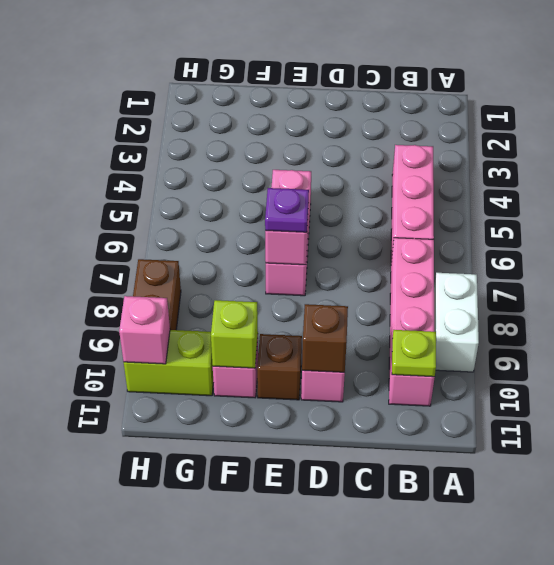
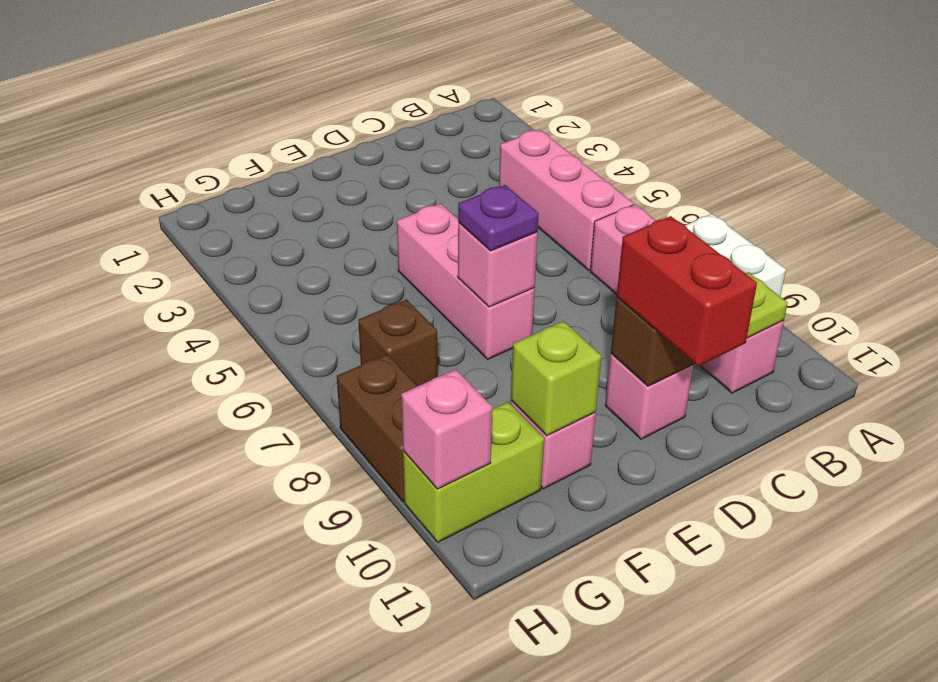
none -> red 1x2 brick [617,216,757,366]
brown 1x1 brick [257,334,302,400] -> brown 1x1 brick moved to [358,300,437,386]

